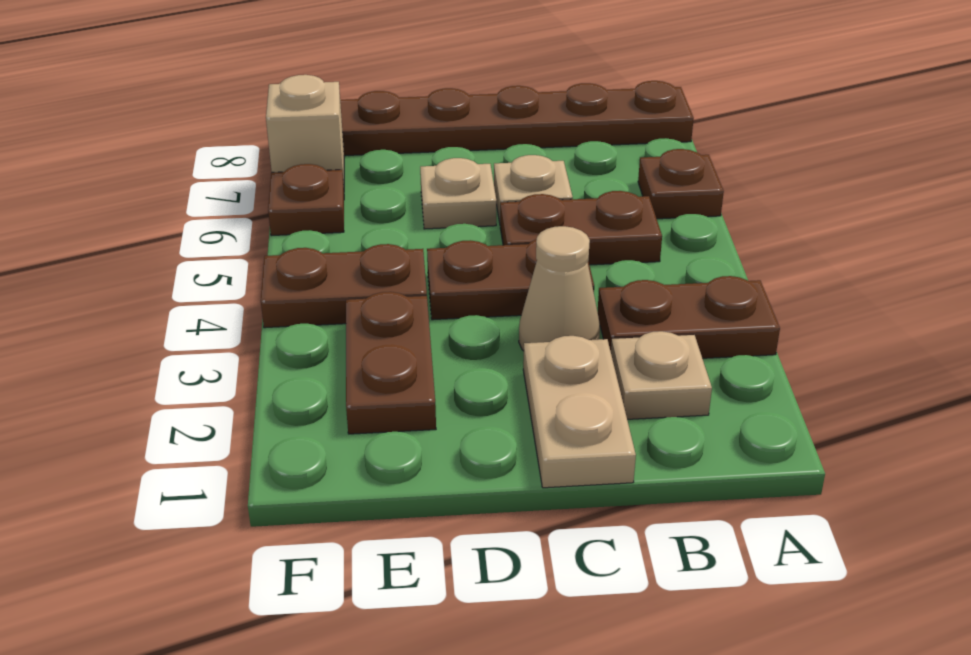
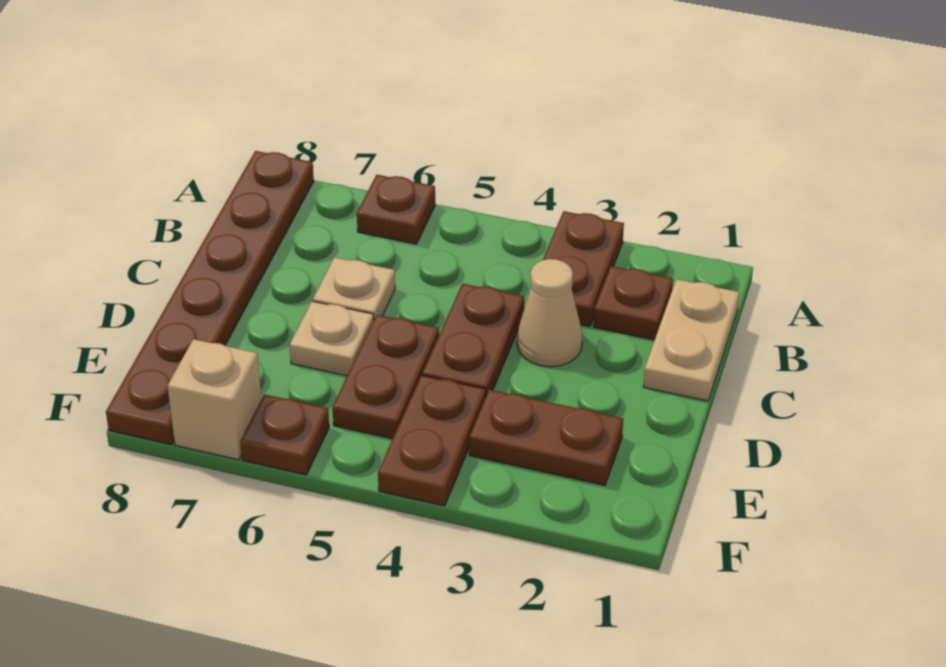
tan 1x1 plate [611,331,712,419] -> brown 1x1 plate [594,266,673,340]
brown 1x2 plate [500,191,662,265] -> brown 1x2 plate moved to [333,315,439,439]
tan 1x2 plate [523,336,636,488] -> tan 1x2 plate turned to [643,279,739,401]

